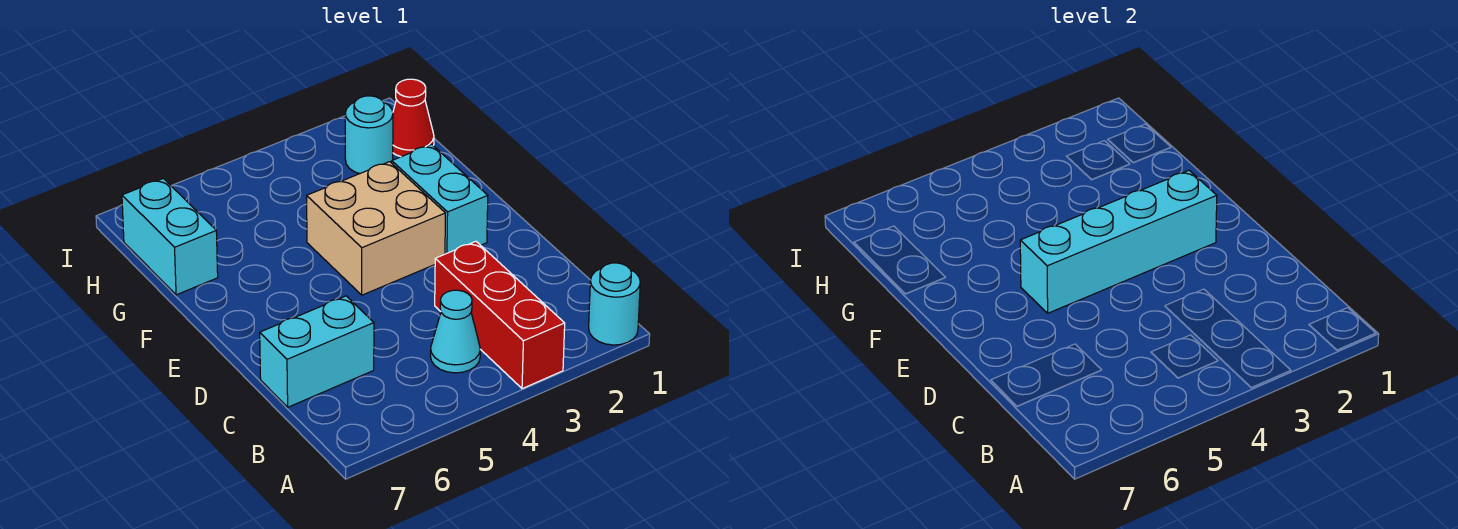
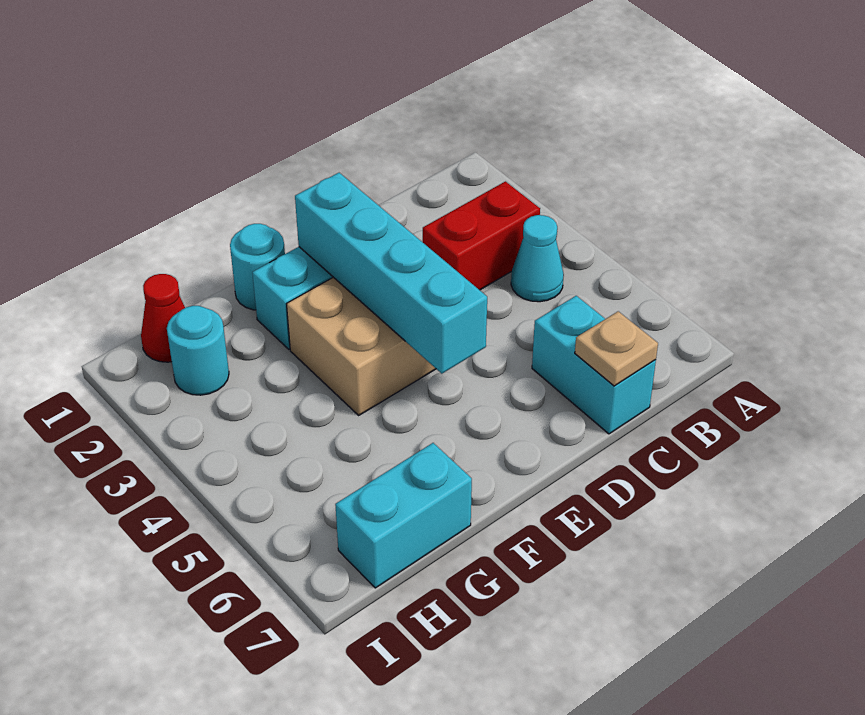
cyan 1x1 round brick [589,263,640,345] -> cyan 1x1 round brick moved to [230,224,285,310]
red 1x3 brick [435,241,565,389] -> red 1x2 brick [423,181,540,290]
none -> tan 1x1 plate [575,311,658,386]

